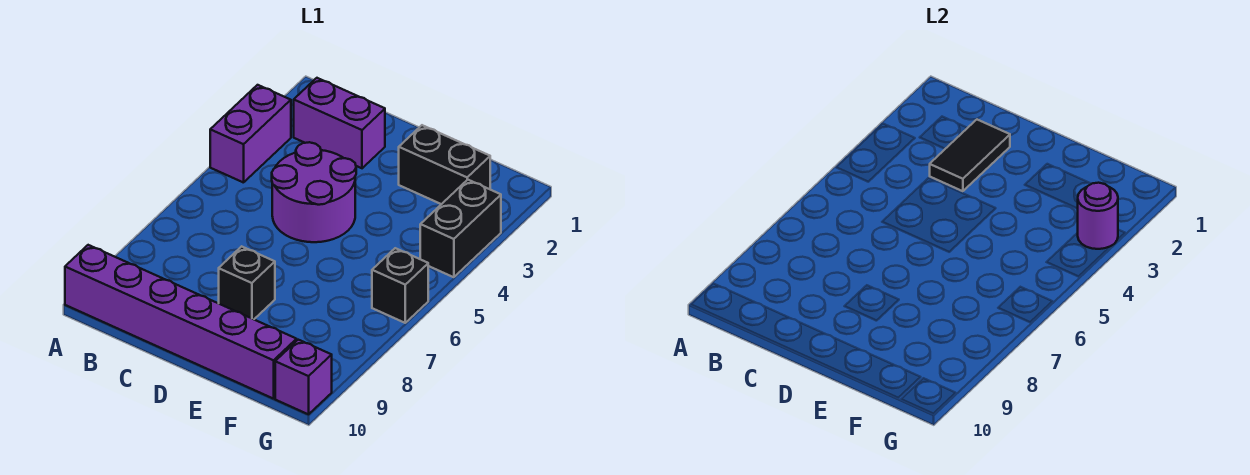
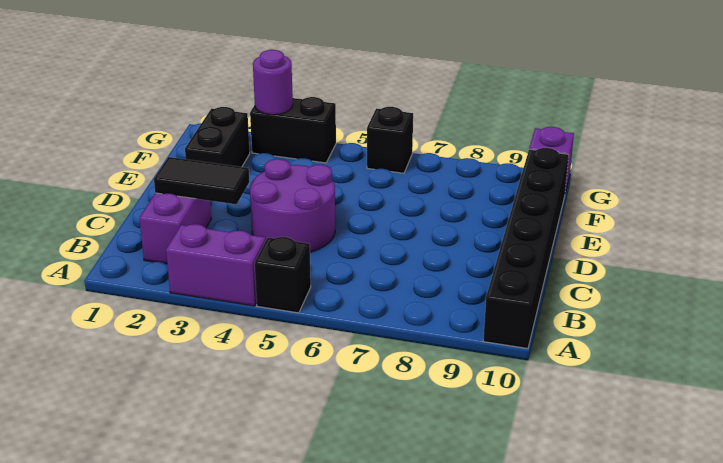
purple 1x6 brick [65,245,297,399] -> black 1x6 brick [483,148,569,349]
black 1x1 brick [219,246,275,319] -> black 1x1 brick moved to [255,237,311,313]

